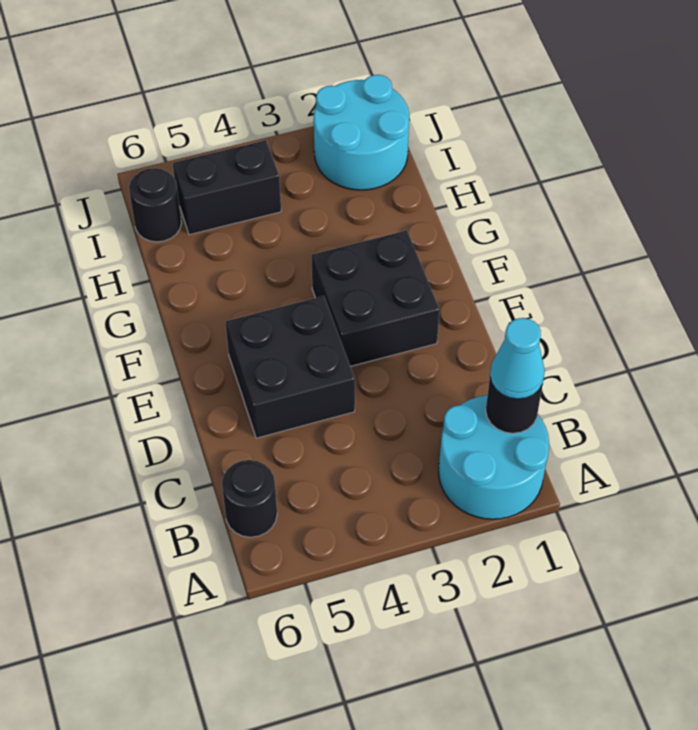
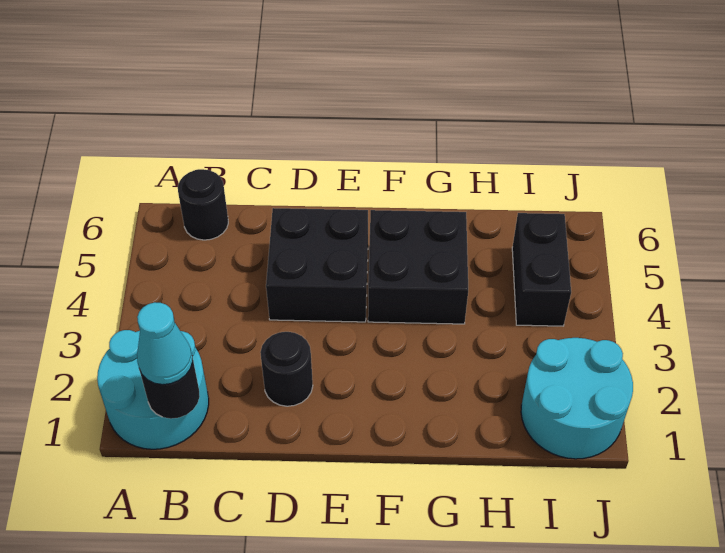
black 2x2 brick [311,231,440,366] -> black 2x2 brick moved to [368,210,468,324]
black 1x1 round brick [129,168,181,242] -> black 1x1 round brick moved to [260,332,313,406]

